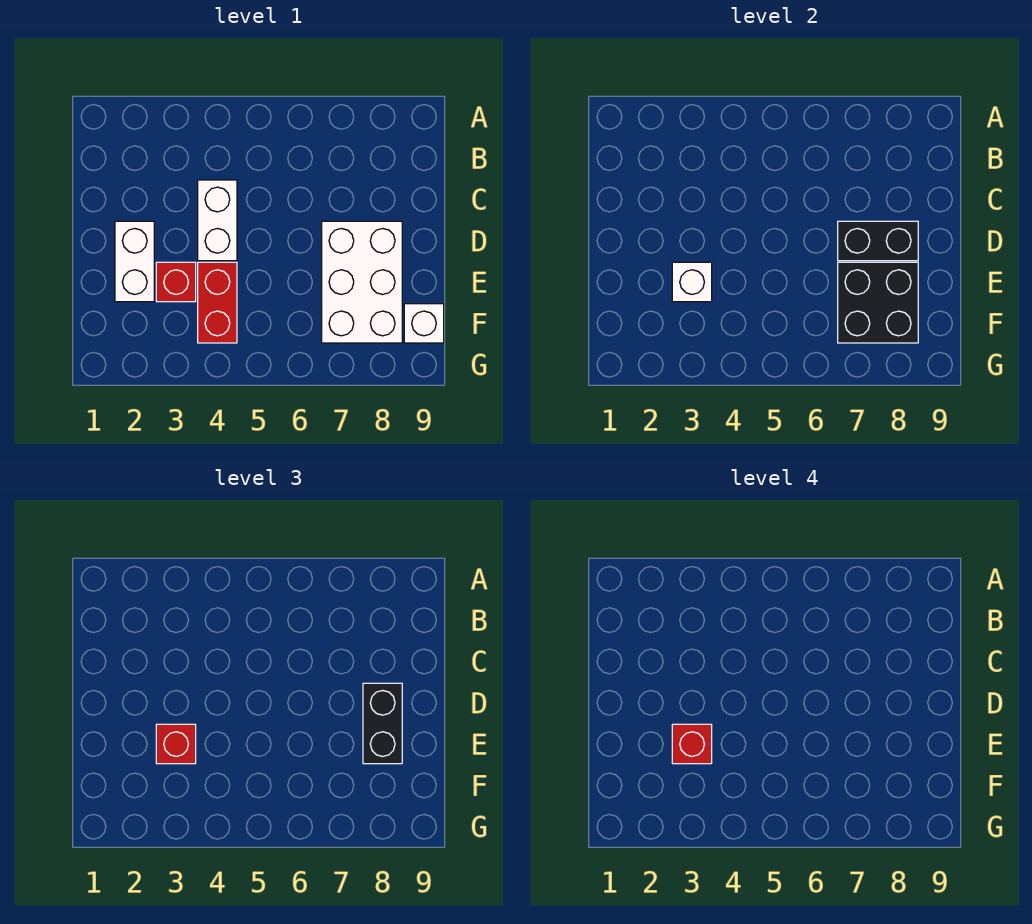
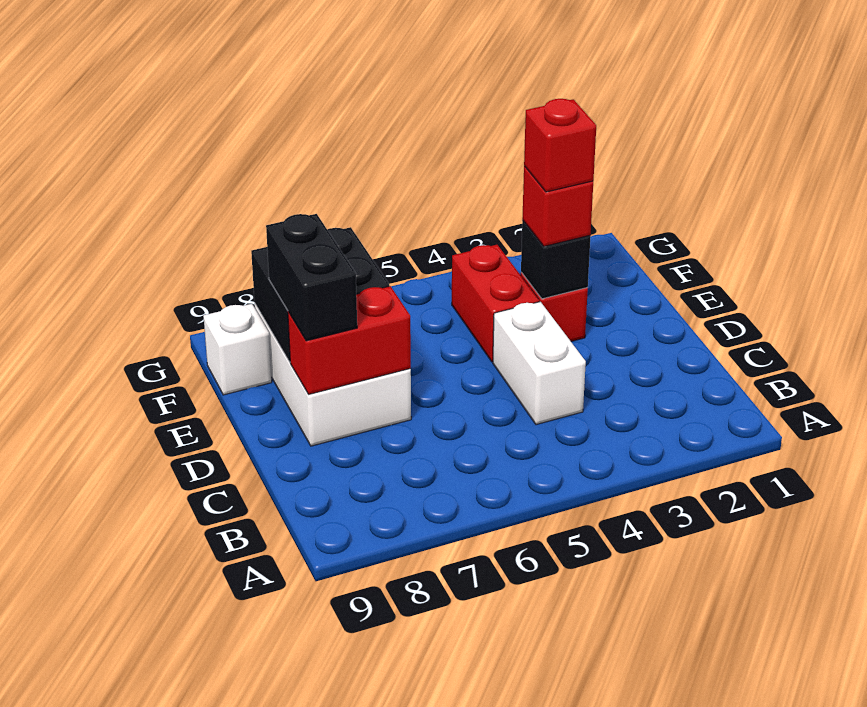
white 1x2 brick [115,221,154,302] -> none
black 1x2 brick [838,221,918,261] -> red 1x2 brick [288,286,411,395]
white 1x1 brick [672,262,712,302] -> black 1x1 brick [521,220,591,299]

